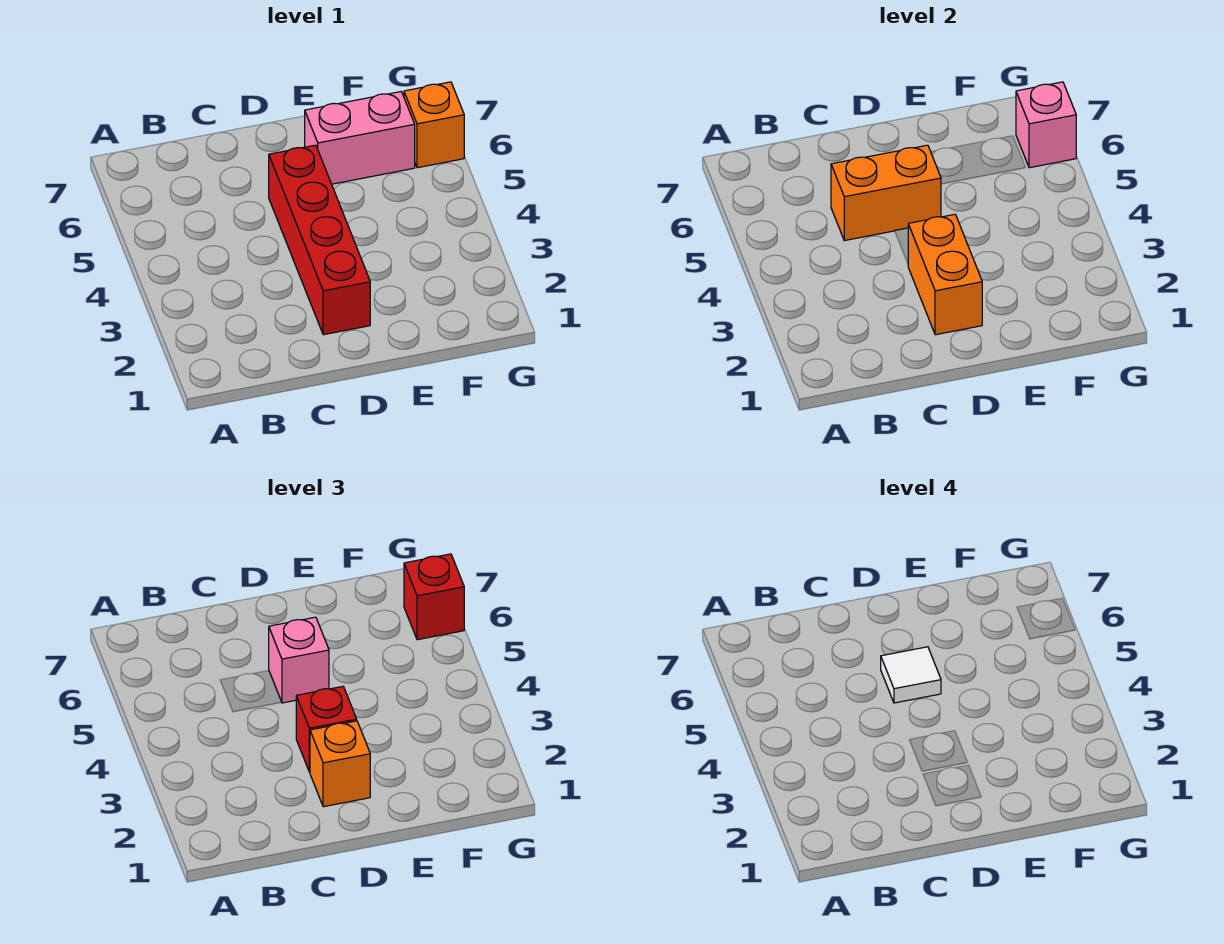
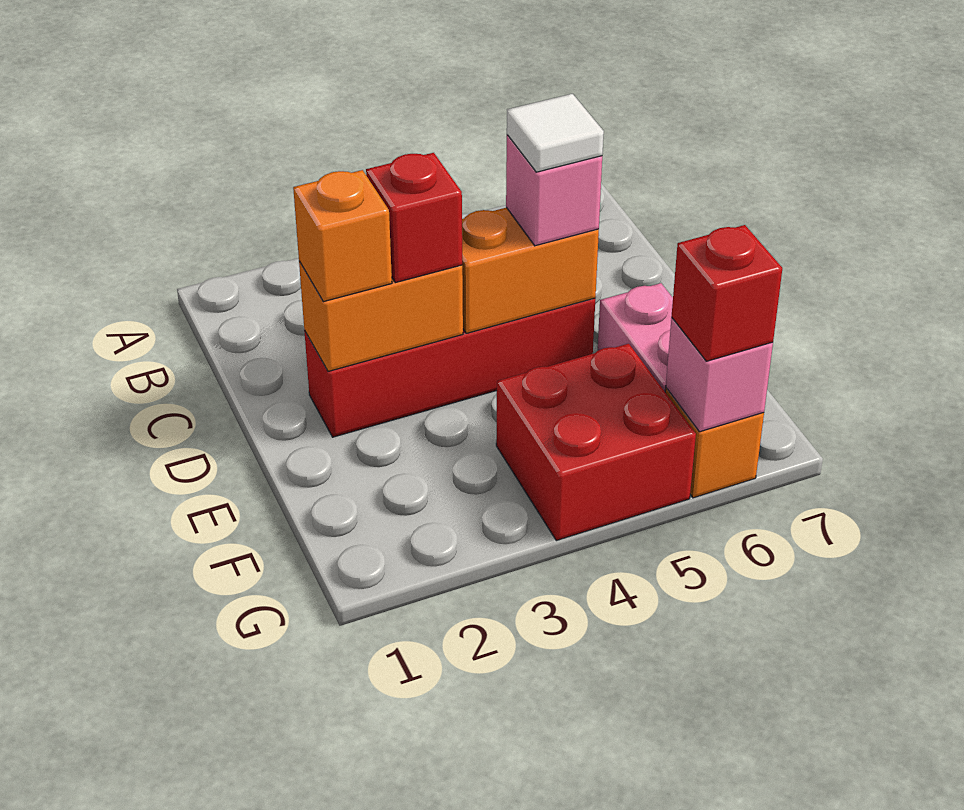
orange 1x2 brick [831,145,941,241] -> orange 1x2 brick turned to [462,208,599,333]
none -> red 2x2 brick [496,344,696,540]

